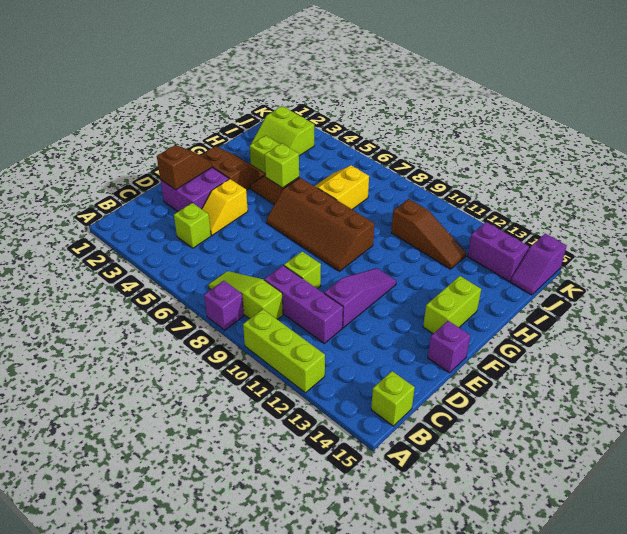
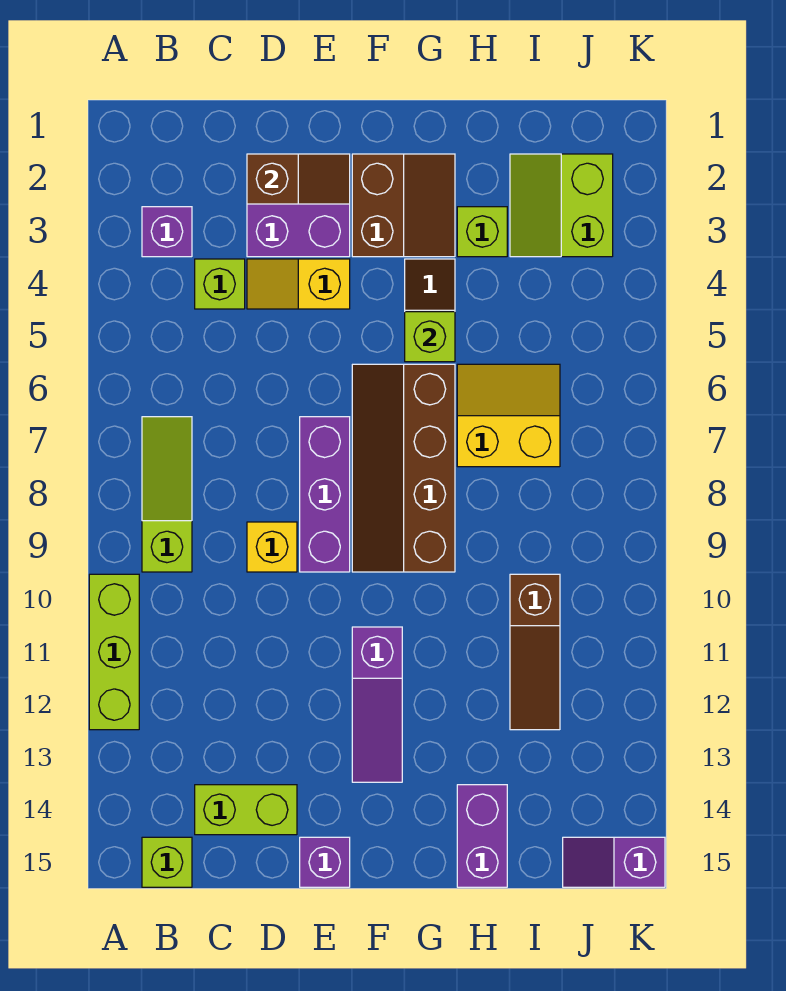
purple 1x1 brick [204,281,244,330] -> purple 1x1 brick moved to [142,207,192,257]
purple 1x3 brick [264,265,343,343] -> purple 1x3 brick moved to [300,417,350,572]
lime 1x1 brick [284,252,321,289] -> yellow 1x1 brick [247,522,297,572]
purple 1x3 slope [324,268,396,328] -> purple 1x3 slope turned to [352,627,402,782]
lime 1x2 brick [423,276,481,334] -> lime 1x2 brick moved to [195,785,297,835]
purple 1x2 brick [468,222,529,281] -> purple 1x2 brick moved to [457,785,507,887]

